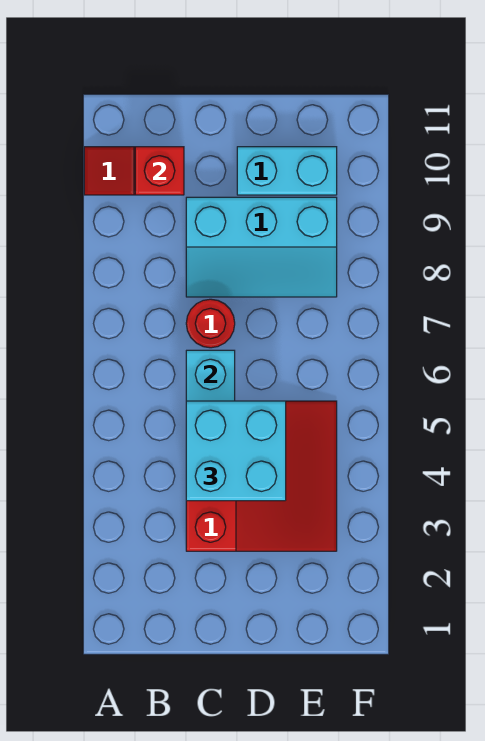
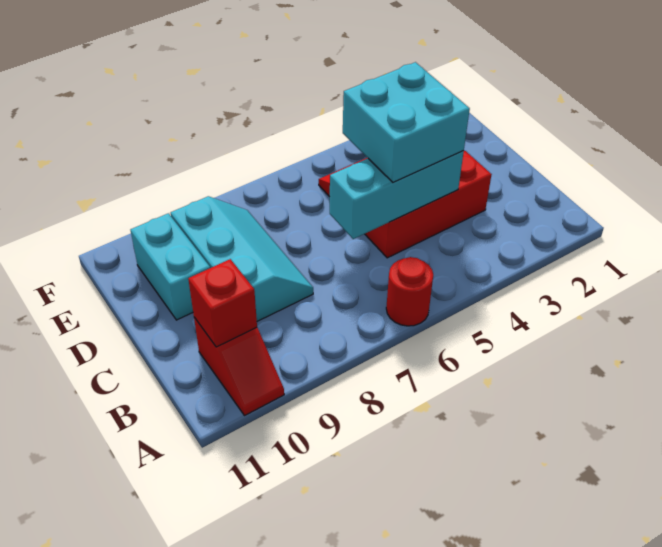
red 1x1 round brick [186,299,235,348] -> red 1x1 round brick moved to [386,257,433,326]

